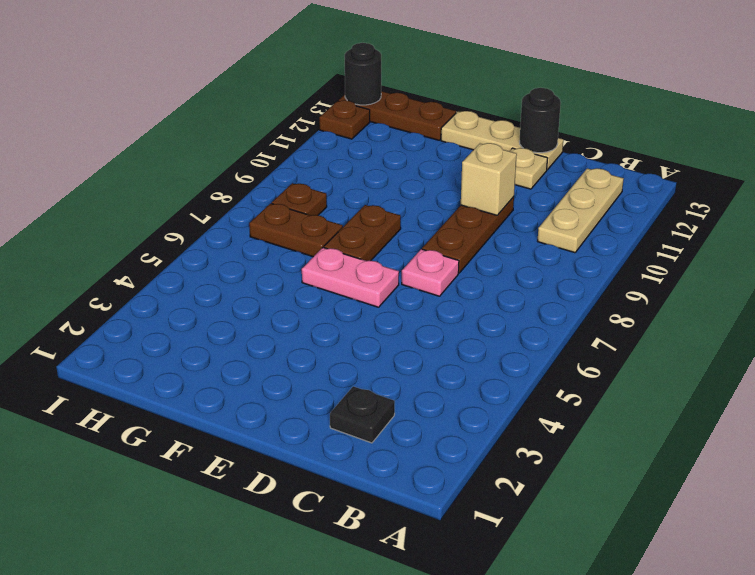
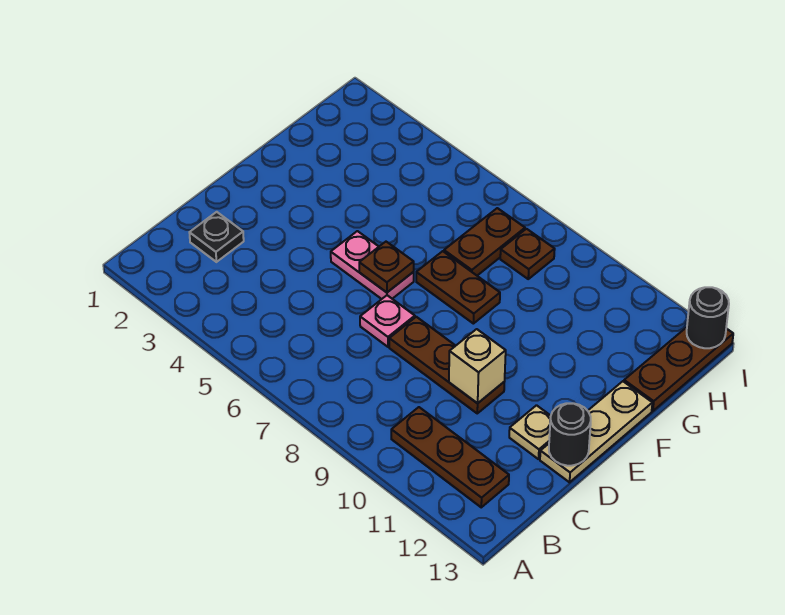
tan 1x3 plate [538,168,624,253] -> brown 1x3 plate [391,407,509,507]
pink 1x2 plate [302,248,399,307] -> pink 1x2 plate turned to [331,231,414,299]
brown 1x1 plate [319,100,370,139] -> brown 1x1 plate moved to [359,242,414,292]

